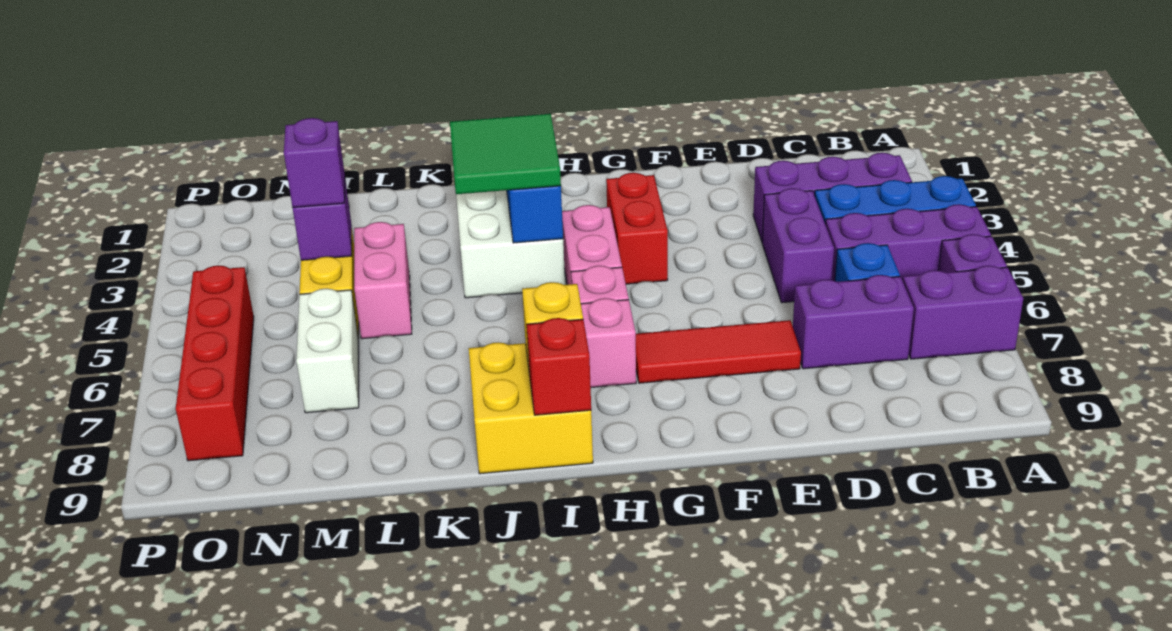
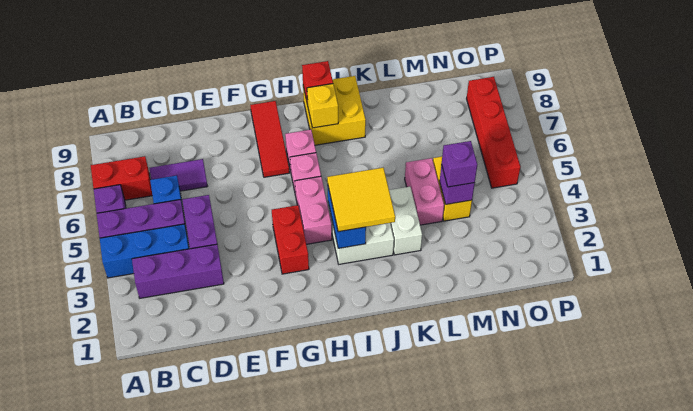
purple 1x2 brick [903,266,1023,359] -> red 1x2 brick [91,156,152,200]
purple 1x2 brick [793,275,914,369] -> purple 1x2 tile [149,159,207,191]
red 1x3 tile [636,320,801,383] -> red 1x3 tile turned to [250,101,290,177]
green 2x2 tile [450,114,561,194] -> yellow 2x2 tile [327,168,395,232]
white 1x2 brick [296,289,359,413] -> white 1x2 brick moved to [389,187,422,255]

